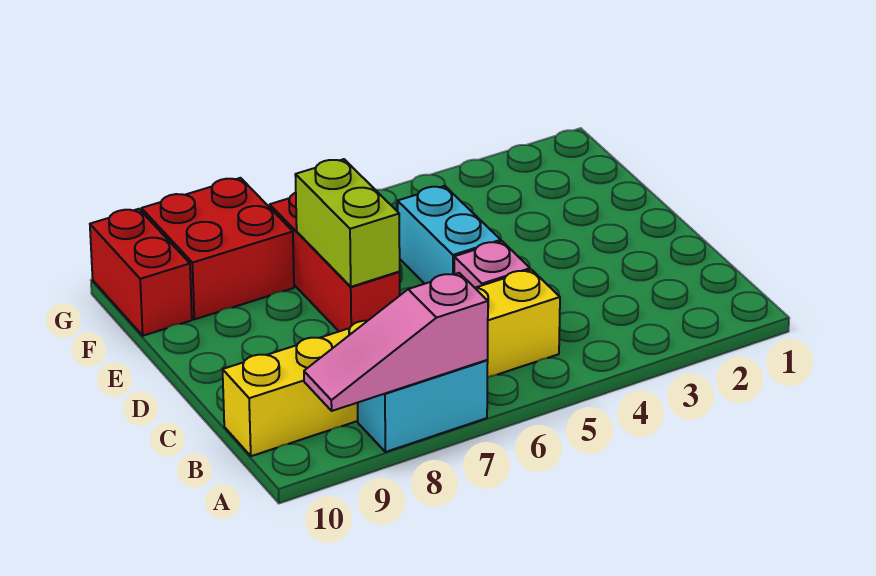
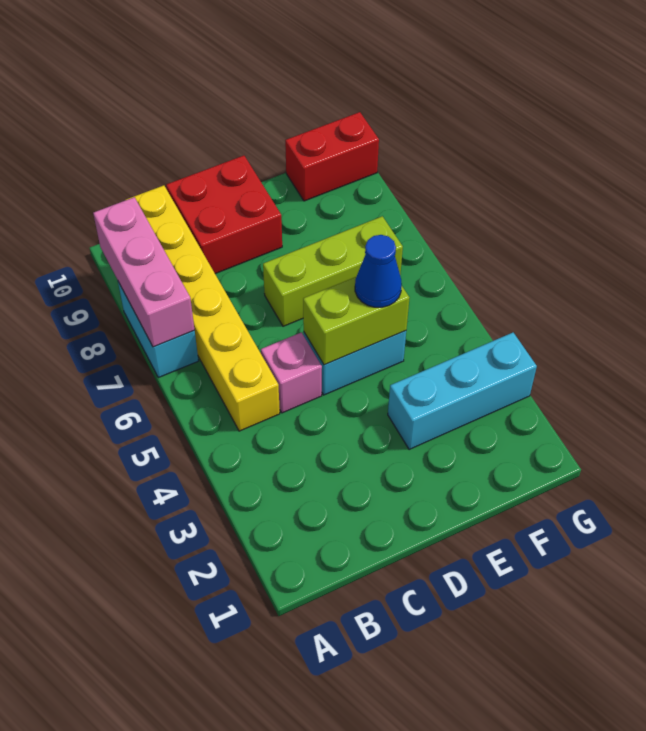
pink 1x3 slope [304,273,488,411] -> pink 1x3 brick [93,197,194,347]
red 1x3 brick [270,193,400,331] -> lime 1x3 brick [263,216,403,326]
lime 1x2 brick [295,159,400,287] -> lime 1x2 brick moved to [303,277,409,365]
none -> cyan 1x3 brick [388,333,537,450]
none -> blue 1x1 cone [355,235,402,307]
red 2x2 brick [141,178,294,319] -> red 2x2 brick moved to [166,156,282,274]

